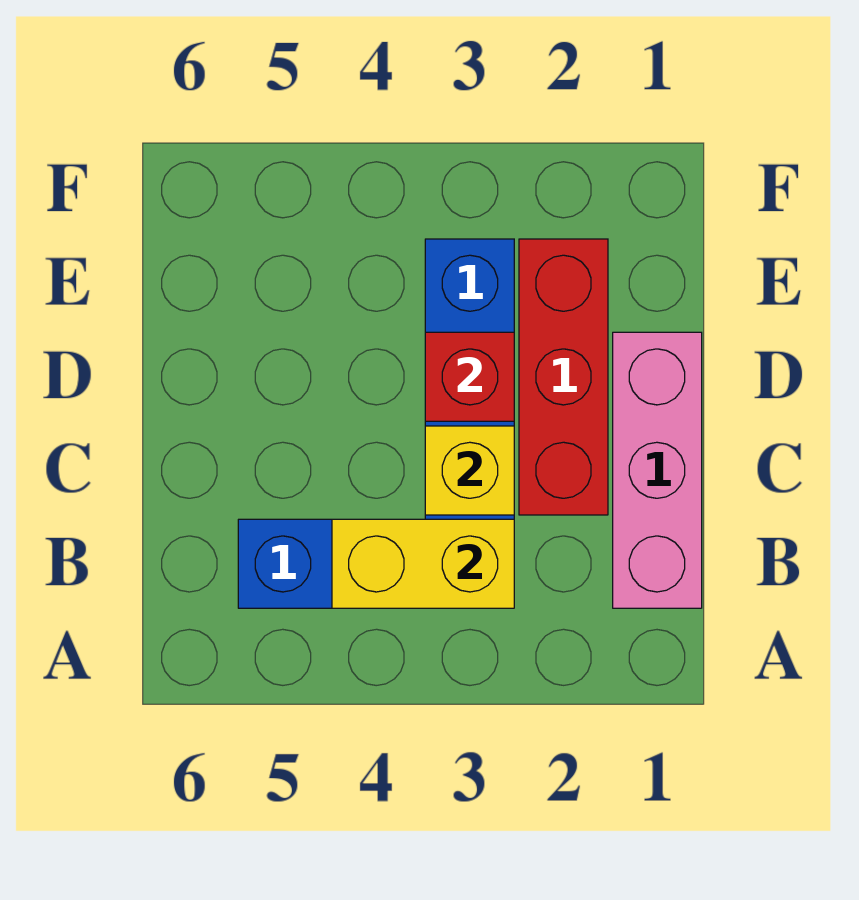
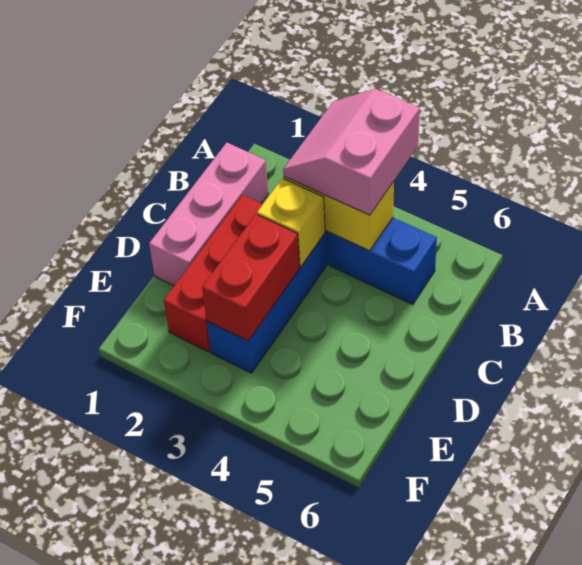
none -> pink 2x2 slope [283,89,420,215]
red 1x1 brick [425,332,514,421] -> red 1x2 brick [202,214,300,341]

